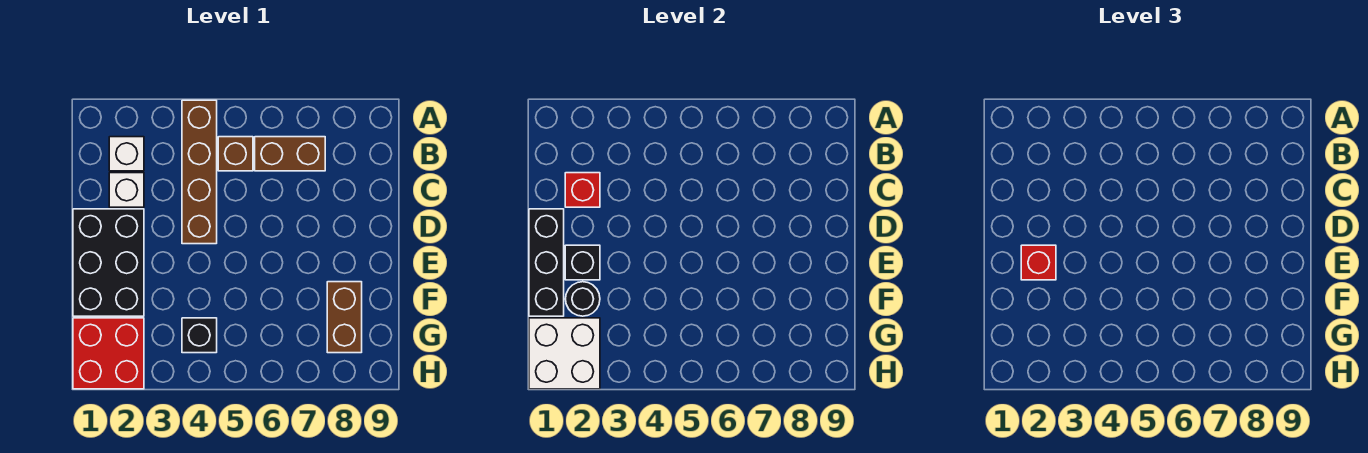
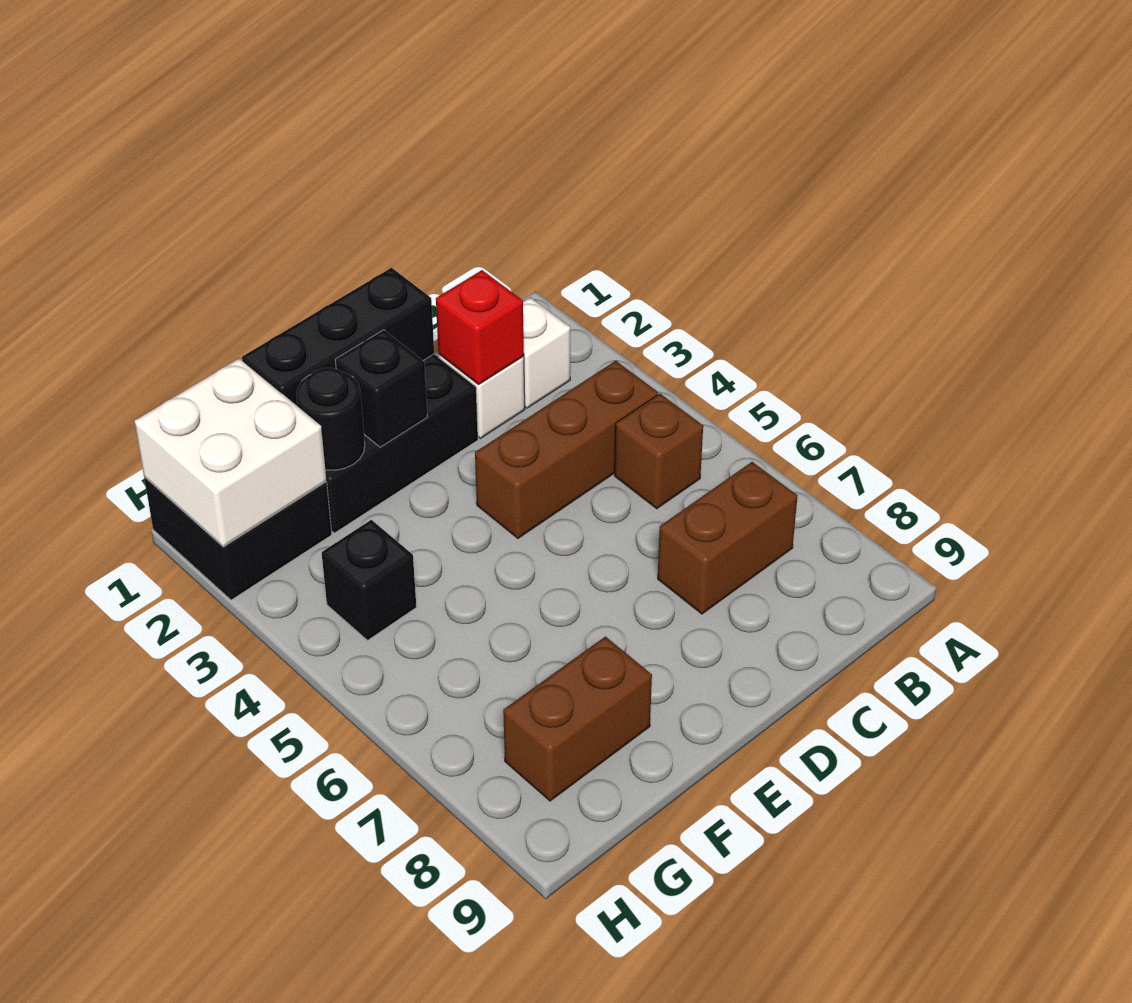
brown 1x4 brick [182,100,217,244] -> brown 1x3 brick [475,361,658,538]
brown 1x2 brick [255,137,325,171] -> brown 1x2 brick turned to [658,462,797,614]
red 1x1 brick [1021,245,1056,280] -> none
red 2x2 brick [73,318,144,389] -> black 2x2 brick [144,477,332,600]

